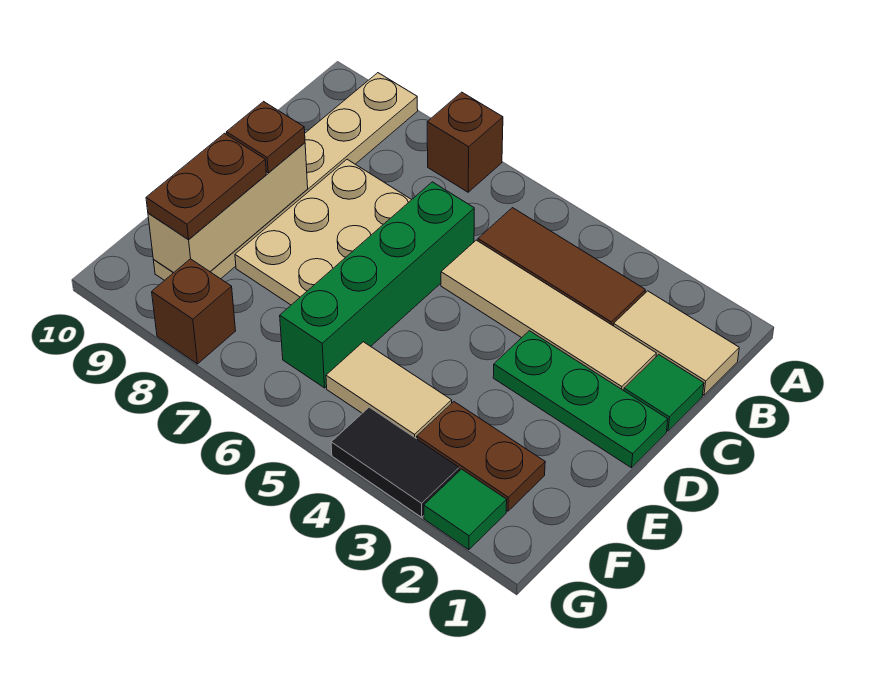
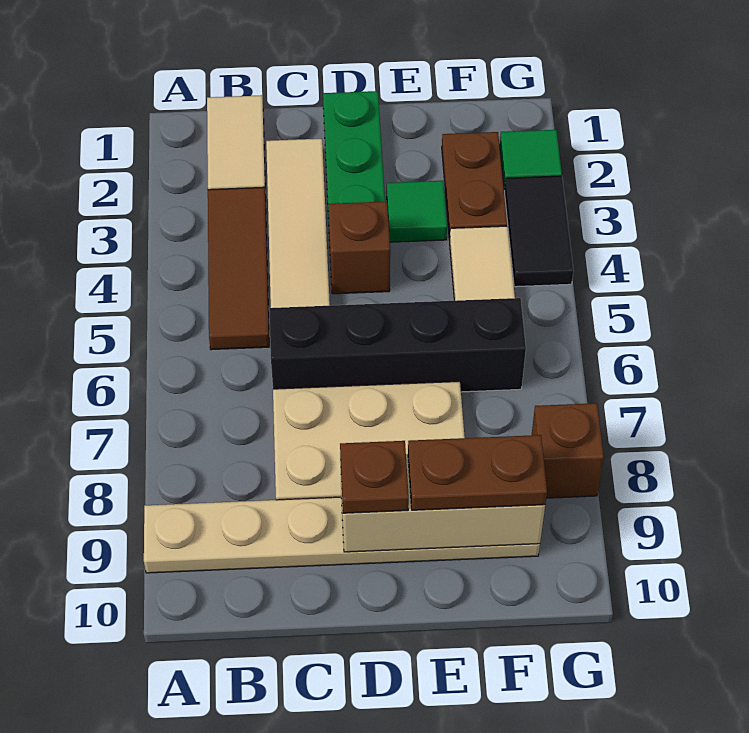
brown 1x1 brick [427,92,503,192] -> brown 1x1 brick moved to [329,201,390,294]
green 1x1 tile [624,355,704,431] -> green 1x1 tile moved to [387,181,447,242]
green 1x4 brick [280,182,474,388] -> black 1x4 brick [269,298,526,392]

